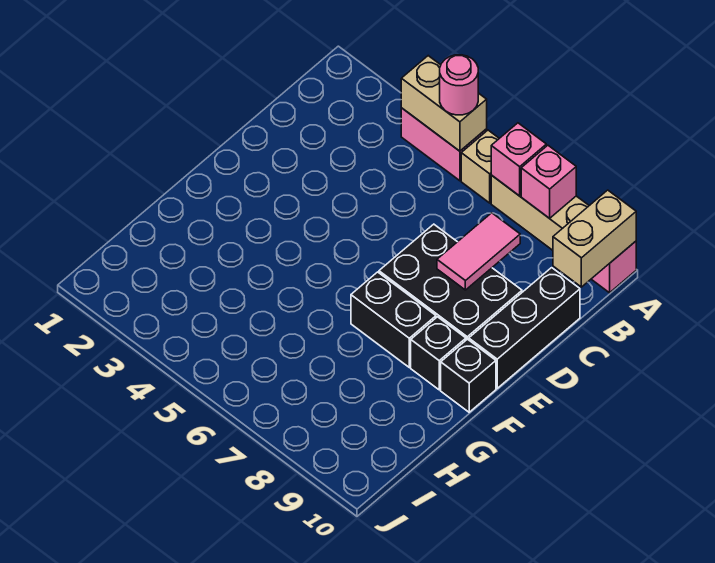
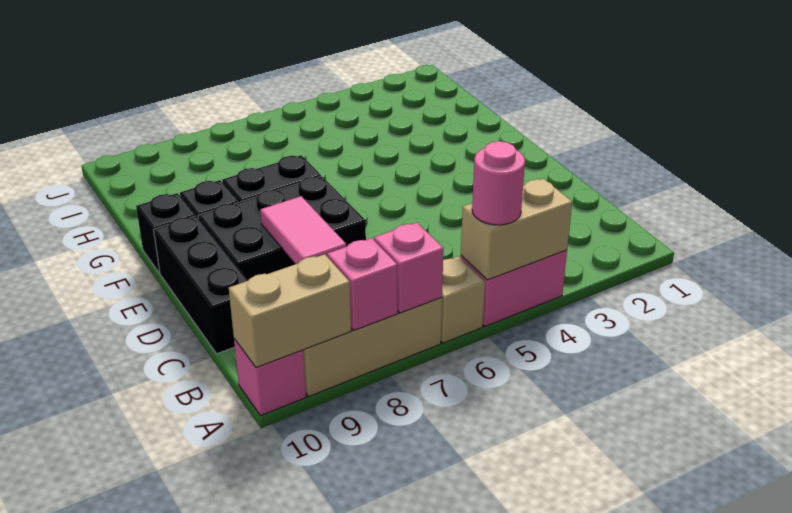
tan 1x2 brick [553,190,636,287] -> tan 1x2 brick turned to [229,254,351,368]

